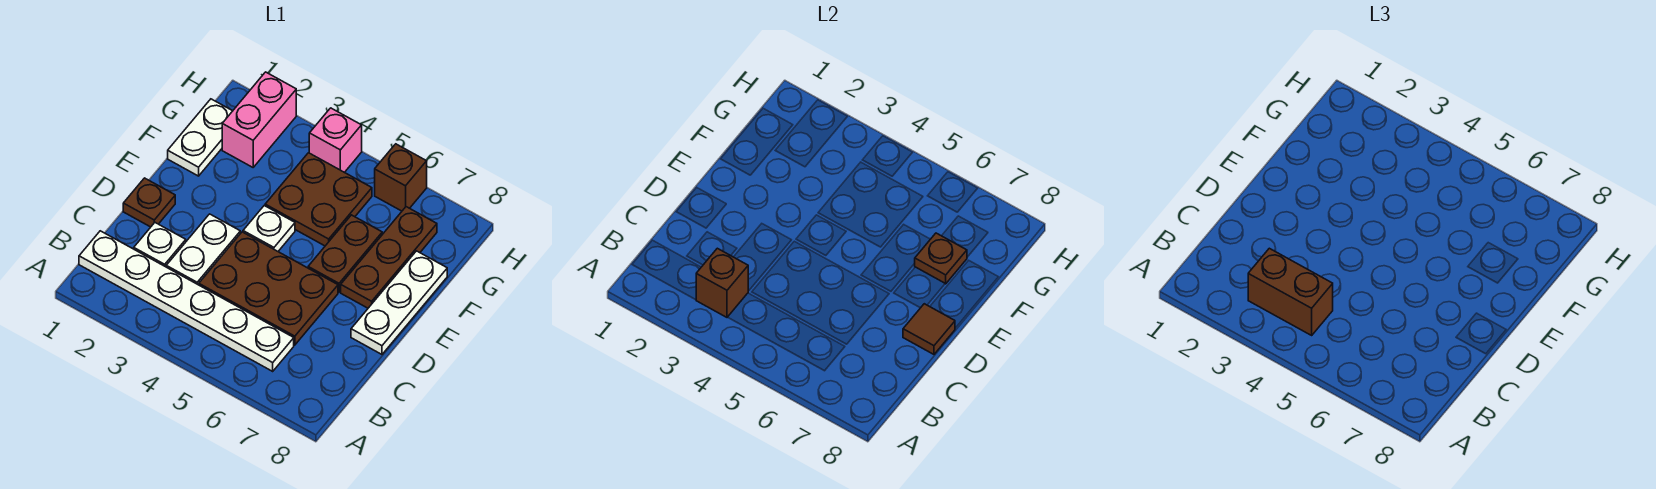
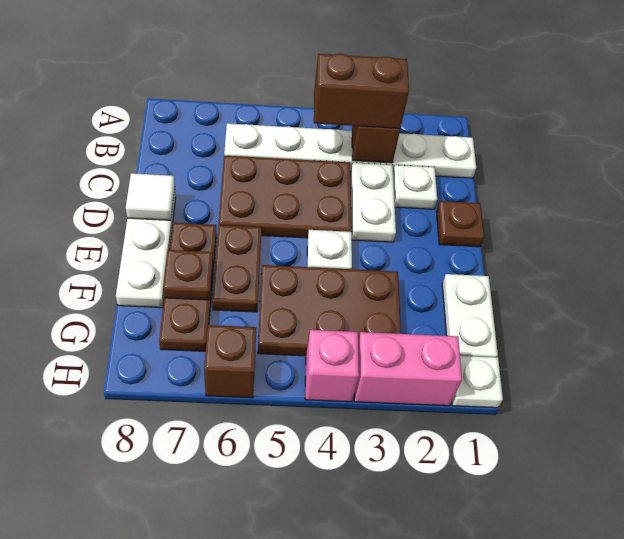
brown 1x1 tile [903,304,955,354] -> white 1x1 tile [126,173,175,220]
brown 2x2 plate [265,153,372,246] -> brown 2x3 plate [258,265,401,356]
pink 1x2 brick [222,72,296,167] -> pink 1x2 brick turned to [354,332,462,406]
none -> white 1x1 plate [452,356,503,408]

